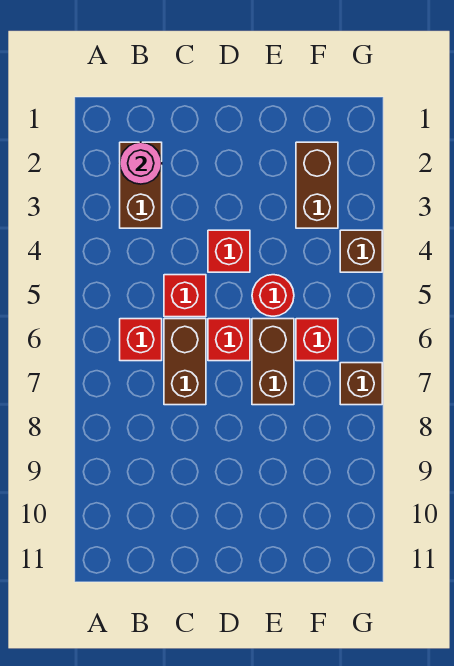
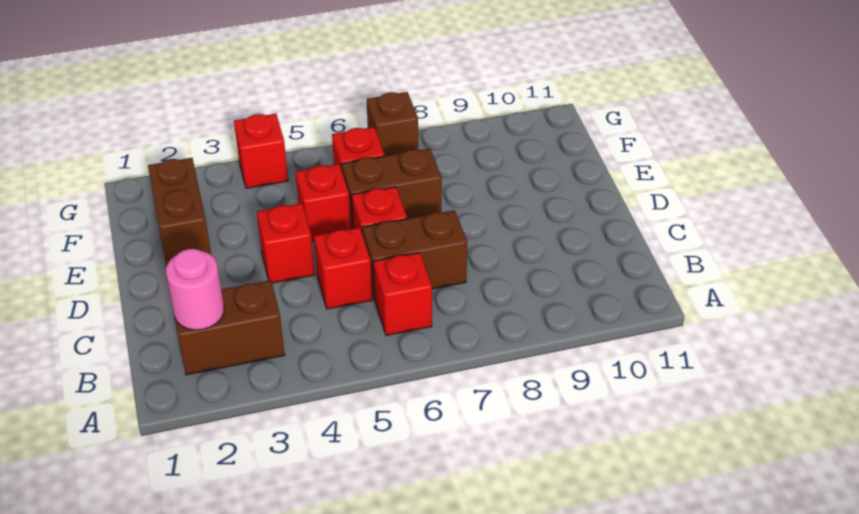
red 1x1 round brick [252,275,294,316] -> red 1x1 brick [295,164,351,241]
brown 1x2 brick [296,142,338,228] -> brown 1x2 brick turned to [148,158,211,266]
brown 1x1 brick [340,230,382,272] -> red 1x1 brick [234,114,288,188]

